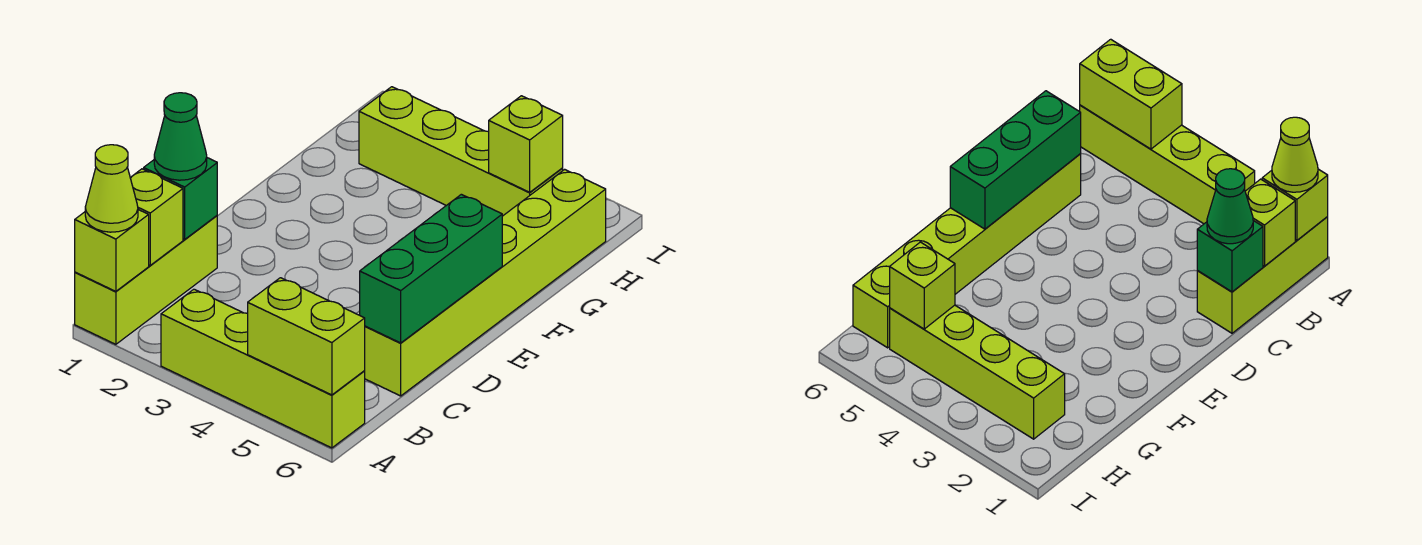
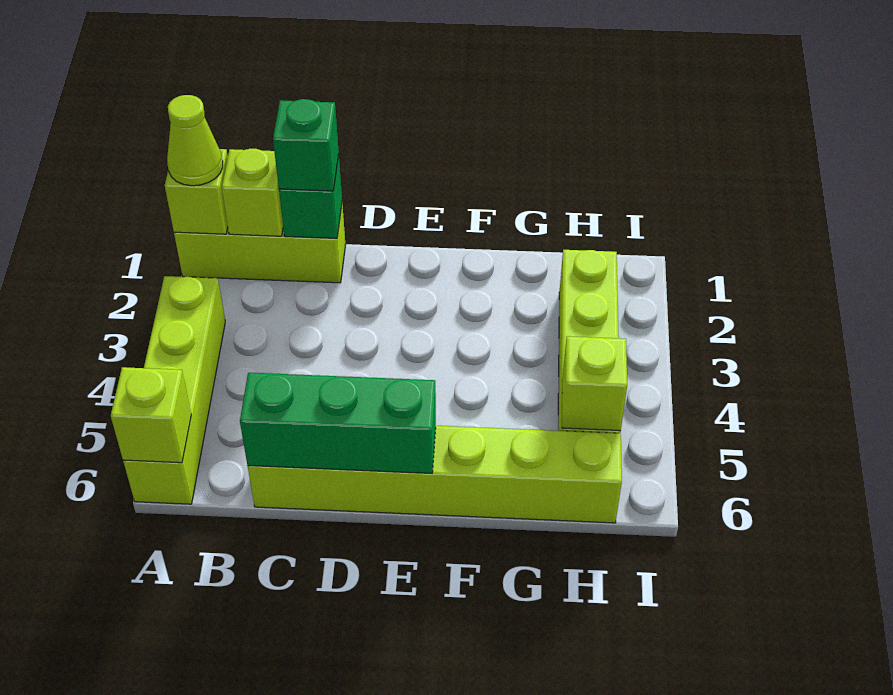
lime 1x2 brick [248,278,365,395] -> lime 1x1 brick [111,367,191,463]
green 1x1 cone [154,93,207,180] -> green 1x1 brick [273,99,339,191]

